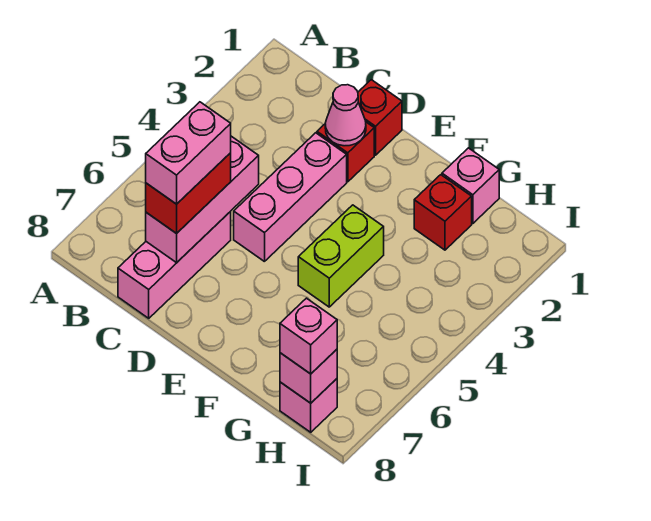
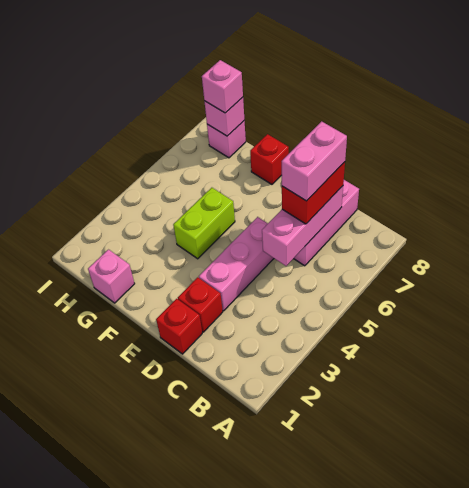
pink 1x1 cone [325,85,366,146] -> none
red 1x1 brick [414,175,472,250] -> red 1x1 brick moved to [250,134,289,184]

